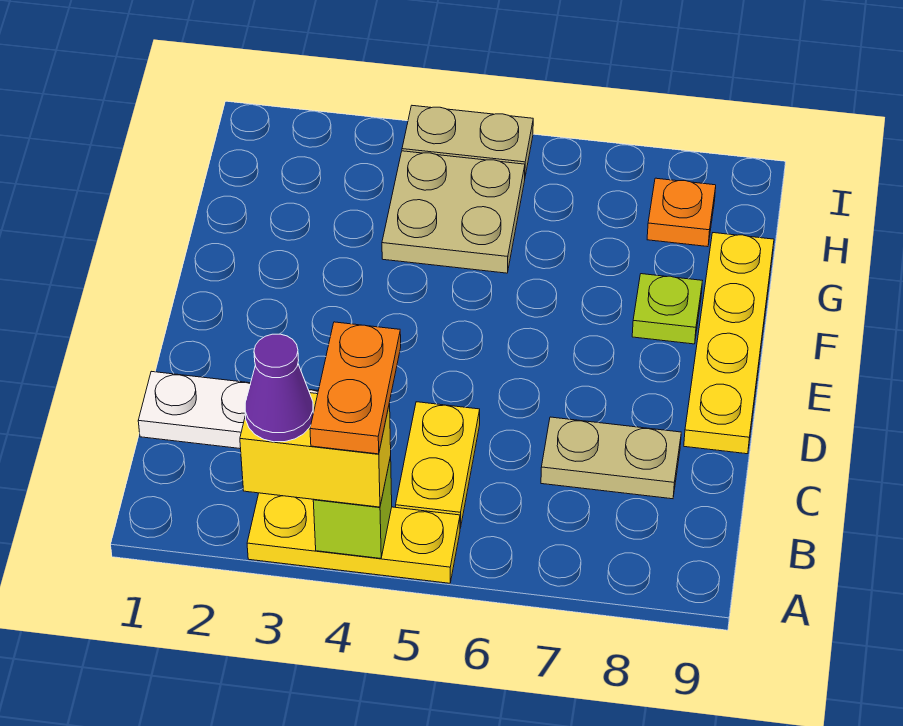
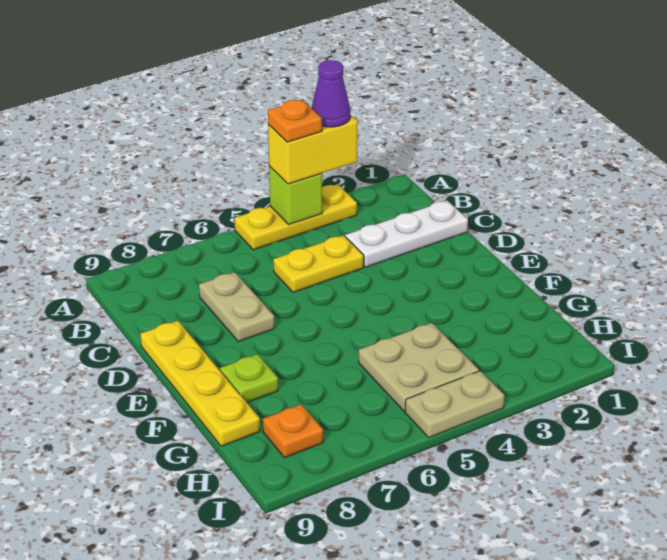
orange 1x2 plate [310,322,401,454] -> orange 1x1 plate [268,100,322,142]
yellow 1x2 plate [396,402,480,528] -> yellow 1x2 plate turned to [273,235,364,292]
tan 1x2 plate [541,417,681,499] -> tan 1x2 plate turned to [199,272,275,342]

